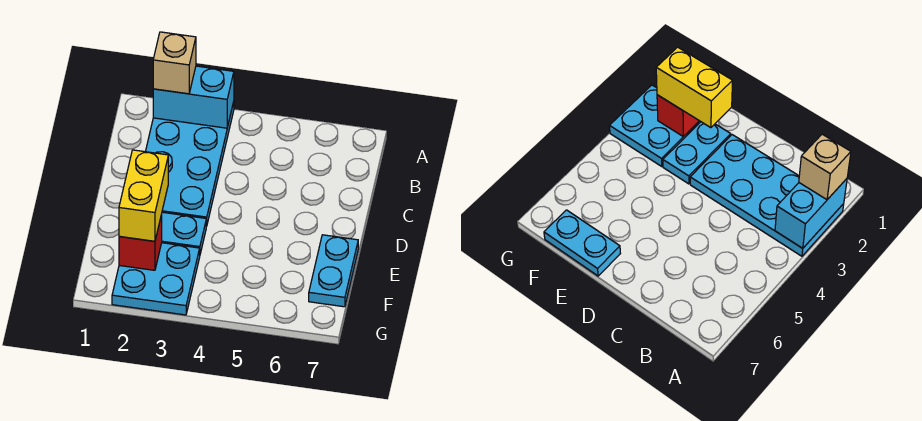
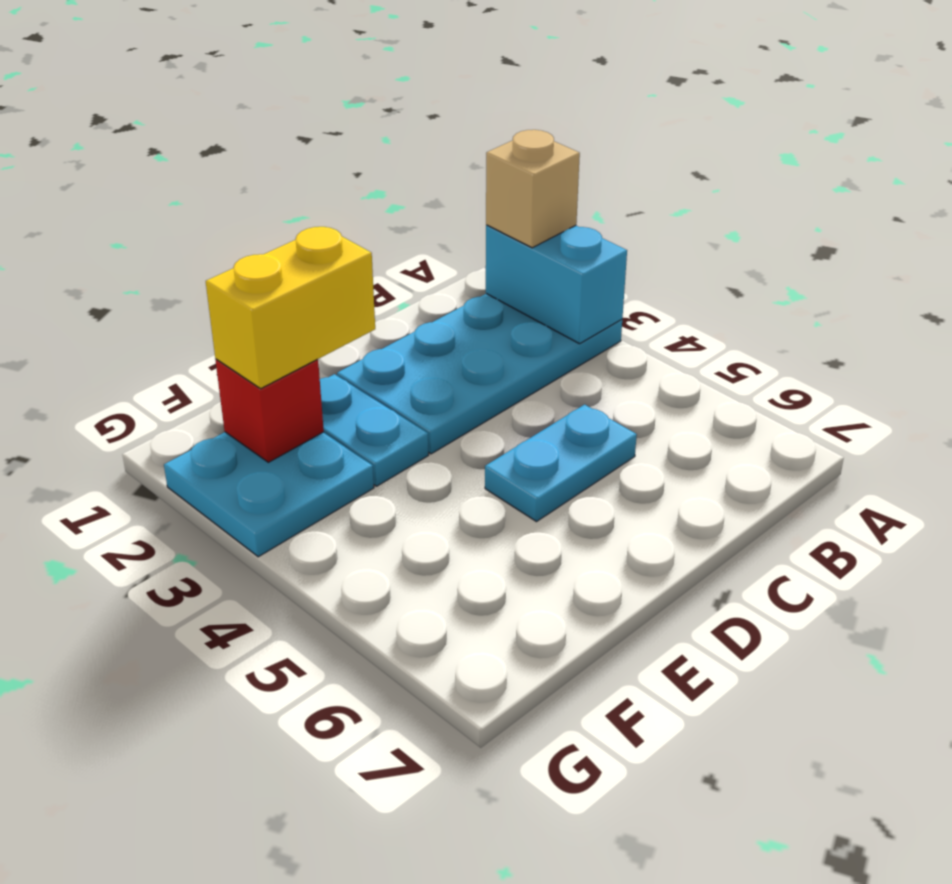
cyan 1x2 plate [309,235,358,307] -> cyan 1x2 plate moved to [485,405,637,522]

